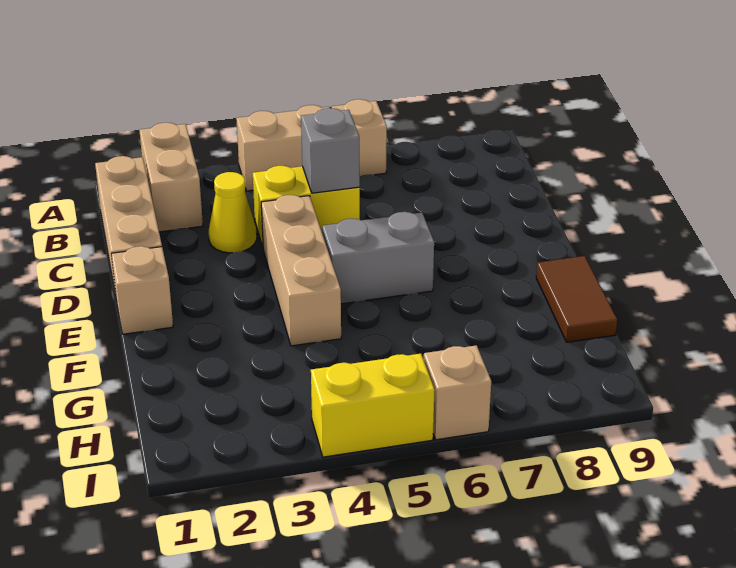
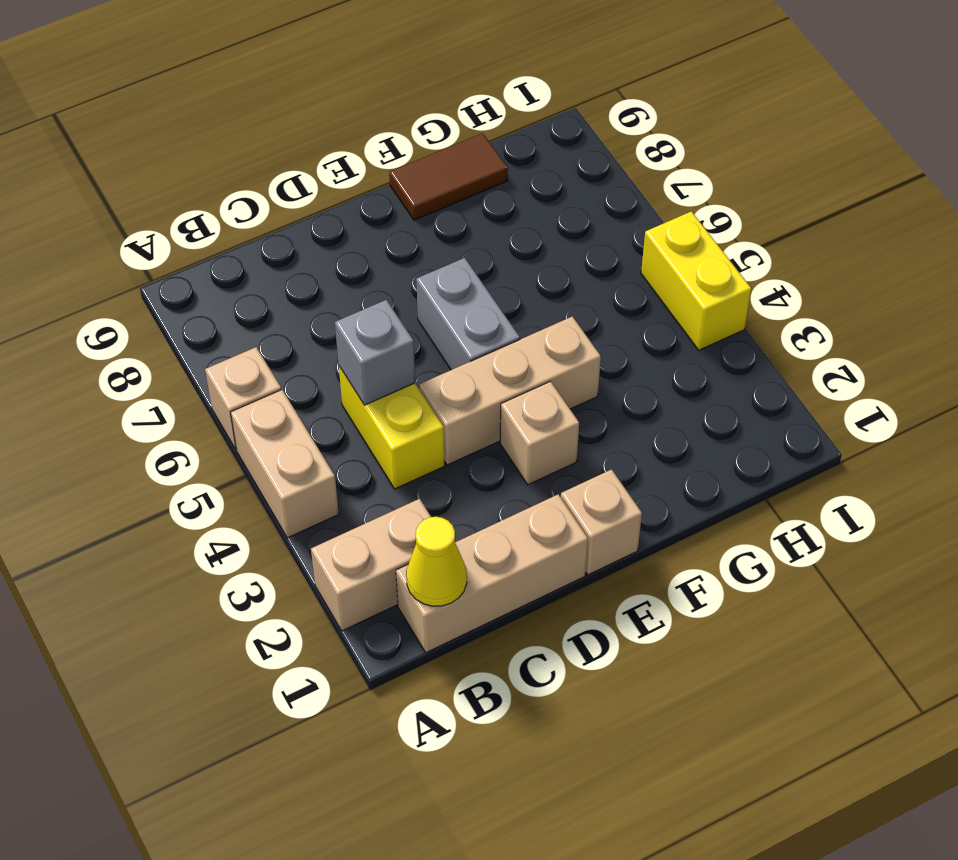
yellow 1x1 cone [209,172,257,253] -> yellow 1x1 cone moved to [406,517,467,606]
tan 1x1 brick [424,345,491,440] -> tan 1x1 brick moved to [500,381,579,485]

